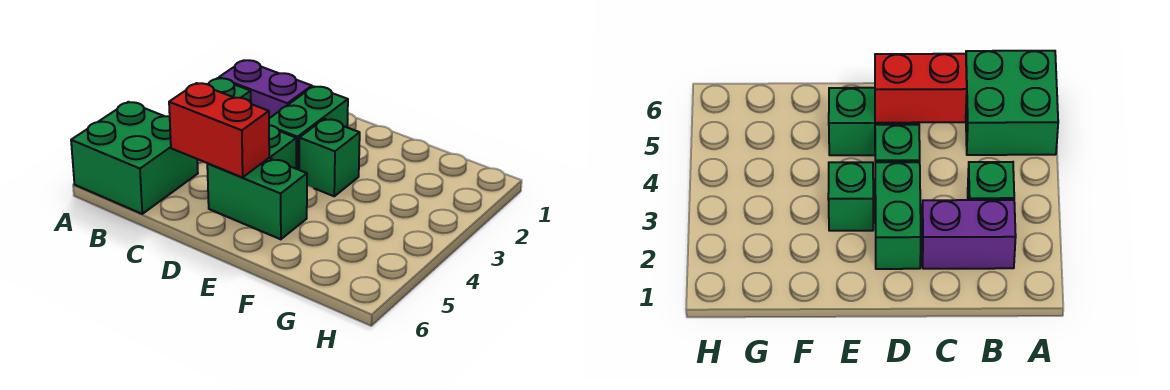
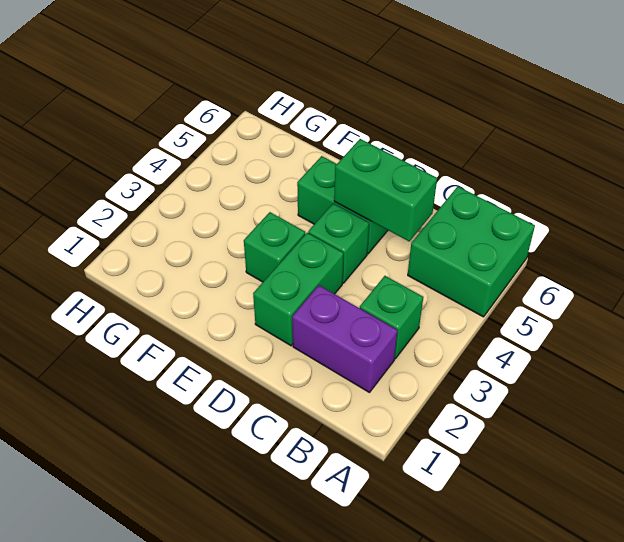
red 1x2 brick [169,83,269,177] -> green 1x2 brick [334,139,437,241]

